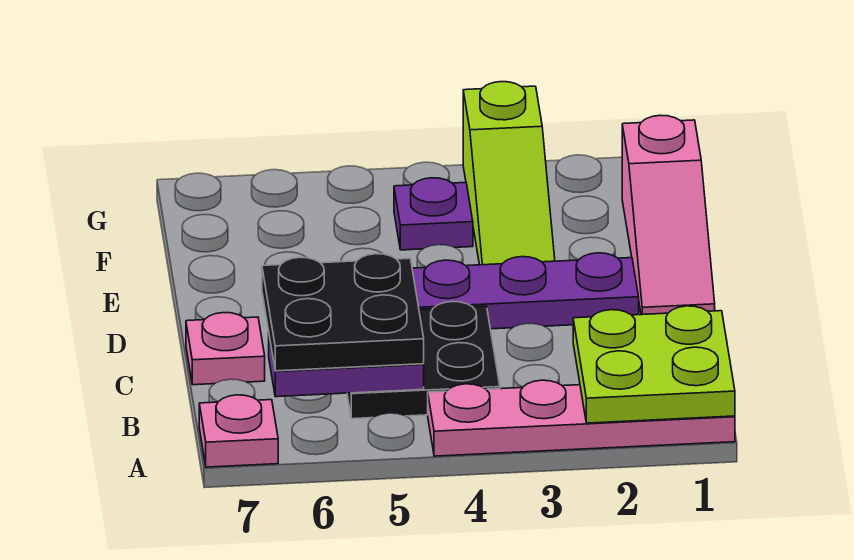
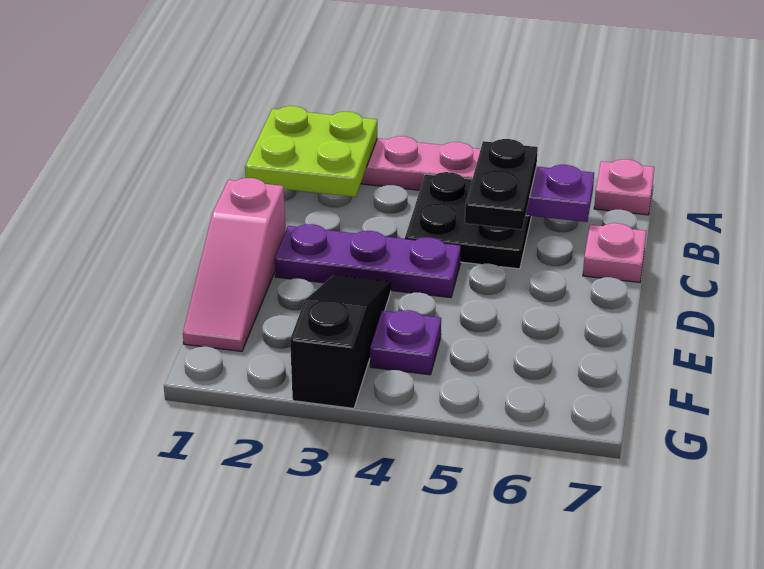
black 2x2 plate [262,254,424,371] -> black 1x2 plate [465,139,538,230]
pink 1x3 slope [622,115,715,315] -> pink 1x3 slope turned to [183,178,285,351]
lime 1x3 slope [463,82,555,265] -> black 1x3 slope [290,275,391,408]

